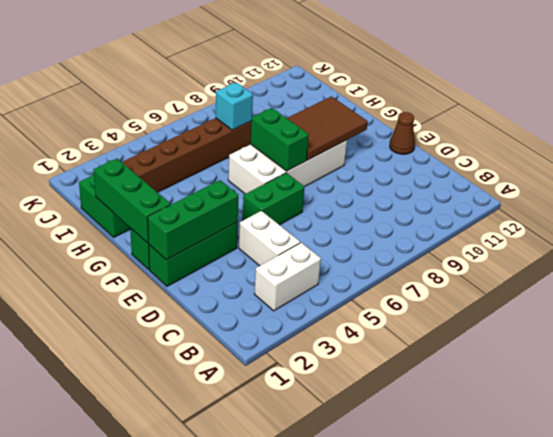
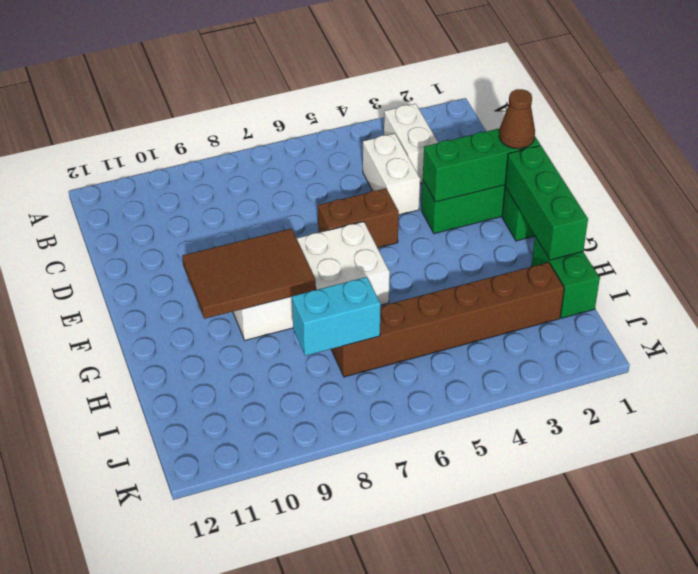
white 1x2 brick [255,243,321,311] -> white 1x2 brick turned to [384,104,438,183]
green 1x2 brick [243,173,304,225] -> brown 1x2 brick [318,188,399,248]
brown 1x1 cone [390,112,415,154] -> brown 1x1 cone moved to [499,89,535,149]
green 1x2 brick [251,108,309,171] -> none
cyan 1x1 brick [216,82,253,130] -> cyan 1x2 brick [292,277,381,356]

